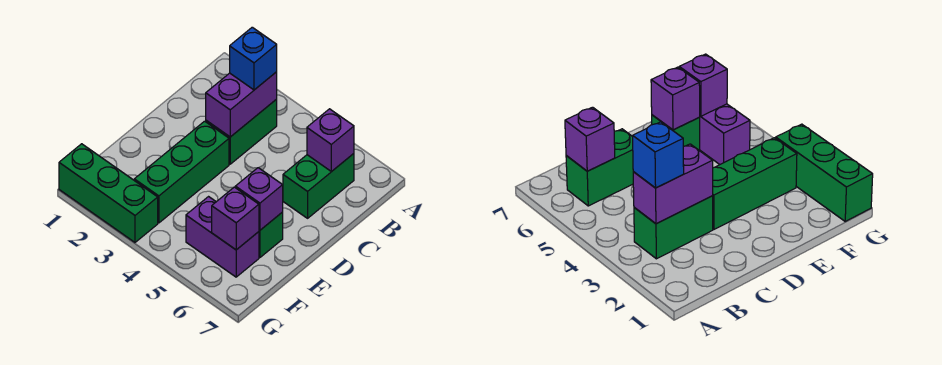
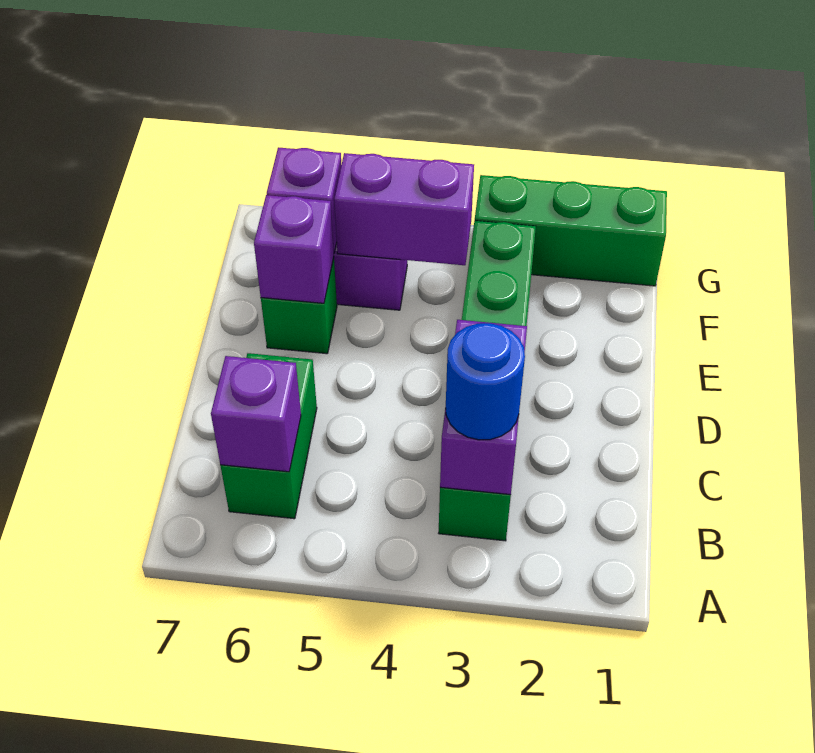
blue 1x1 brick [230,27,277,90] -> blue 1x1 round brick [446,323,525,440]
none -> purple 1x2 brick [334,153,474,265]

